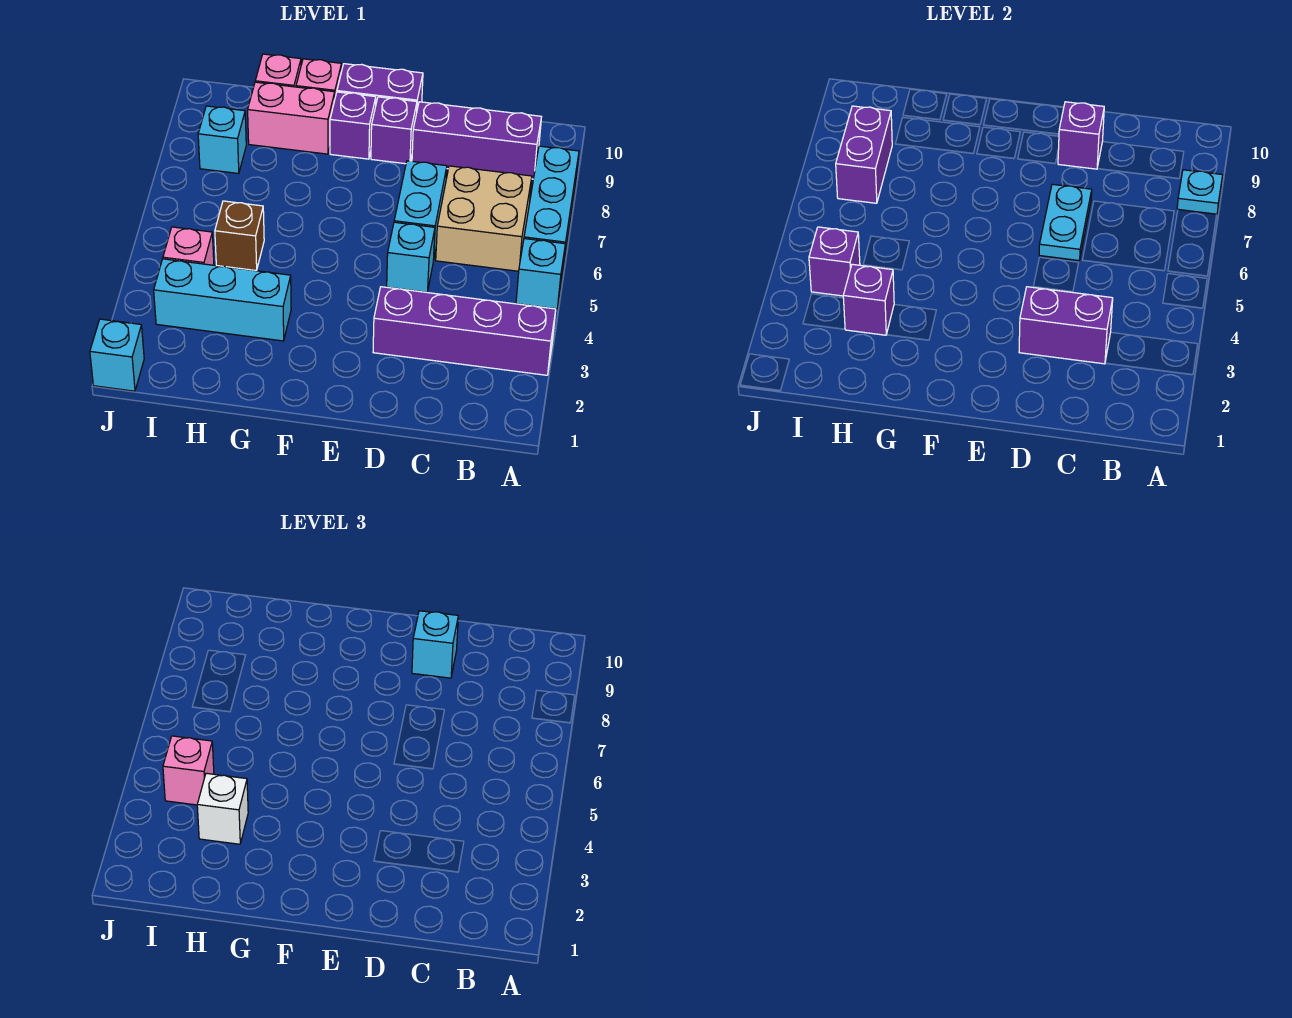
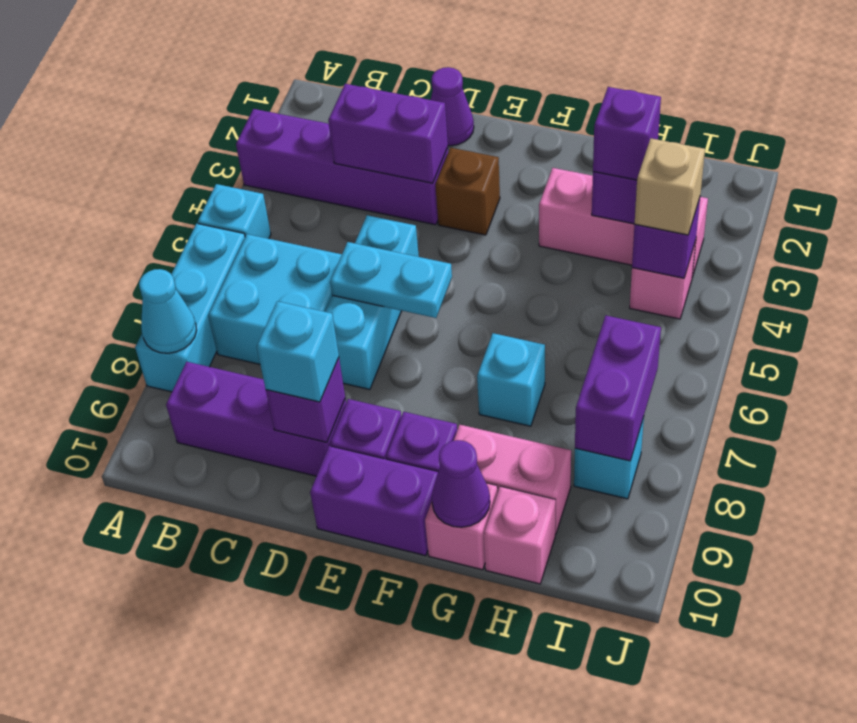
cyan 1x1 plate [1177,170,1222,214] -> cyan 1x1 cone [139,269,197,353]
tan 2x2 brick [436,166,532,271] -> cyan 2x2 brick [208,234,342,364]
none -> purple 1x1 cone [431,67,474,146]
cyan 1x2 plate [1039,184,1092,260] -> cyan 1x2 plate turned to [330,242,452,318]
cyan 1x3 brick [154,259,291,341] -> pink 1x3 brick [539,168,708,277]
none -> purple 1x1 cone [432,440,490,527]
white 1x1 brick [197,773,248,844] -> purple 1x1 brick [593,87,661,180]
brown 1x1 brick [215,201,264,271] -> brown 1x1 brick moved to [435,148,500,235]
pink 1x1 brick [163,736,214,805] -> tan 1x1 brick [635,138,705,235]
cyan 1x1 brick [90,319,144,391] -> cyan 1x1 brick moved to [477,333,545,426]

